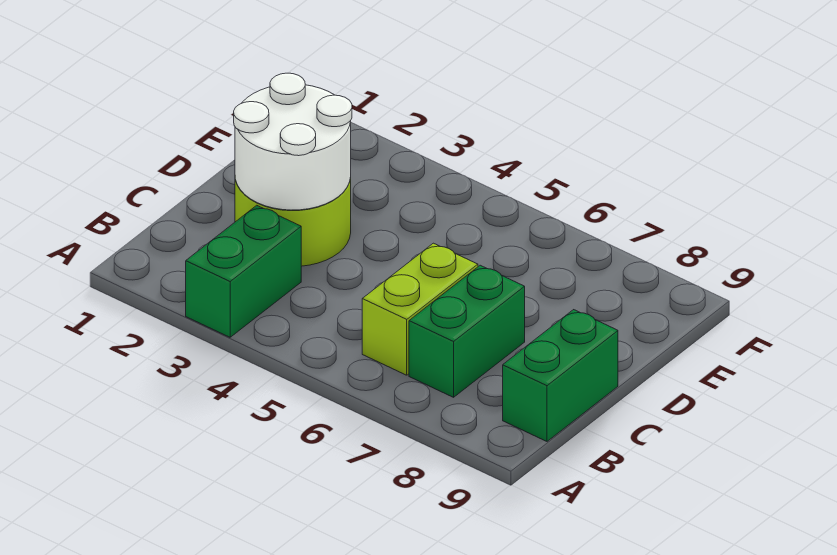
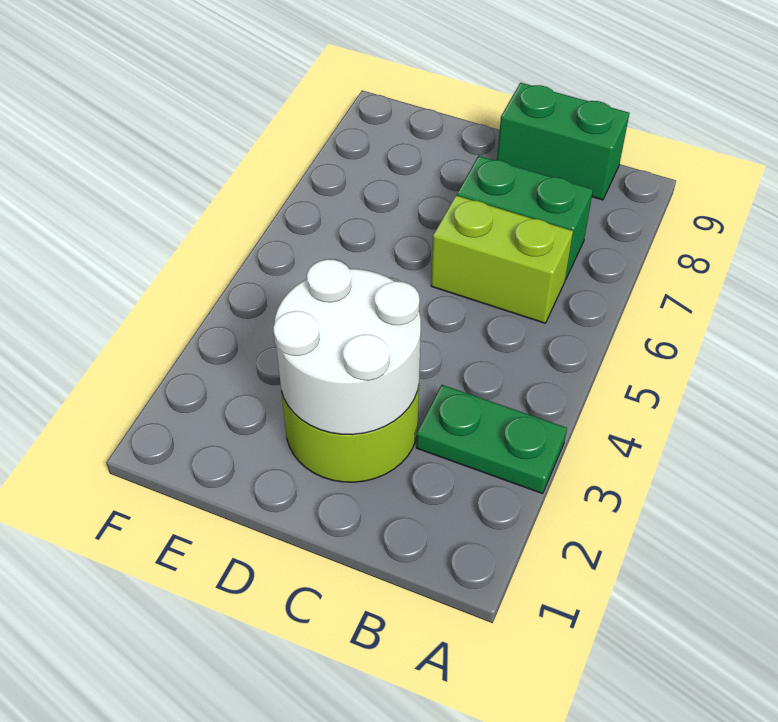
green 1x2 brick [186,205,301,337] -> green 1x2 plate [416,385,567,494]

